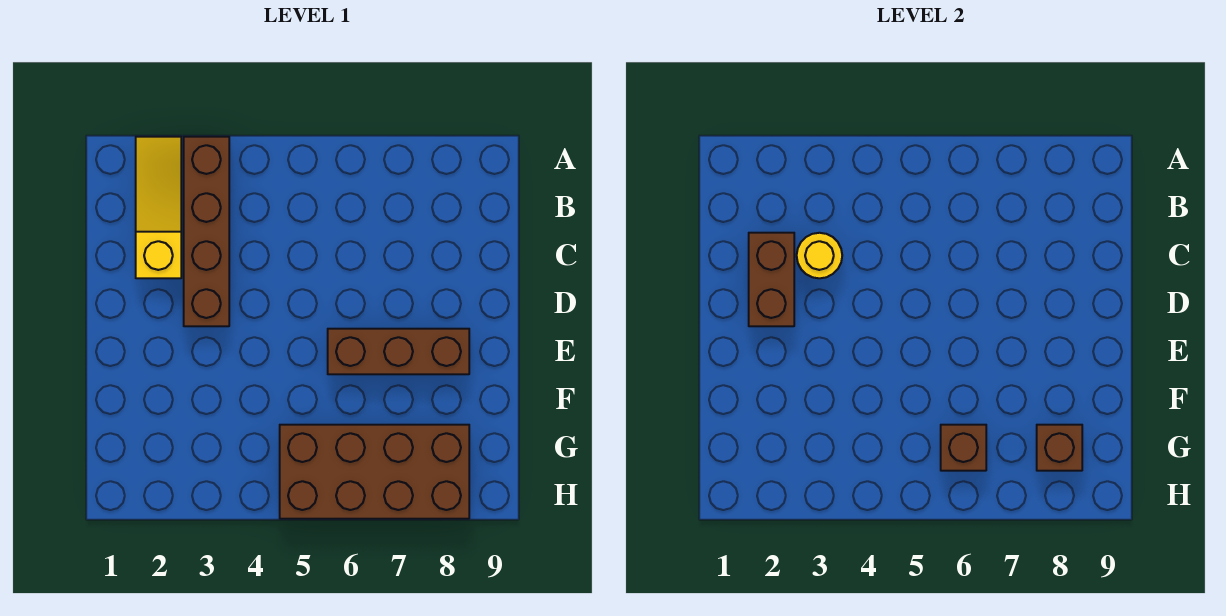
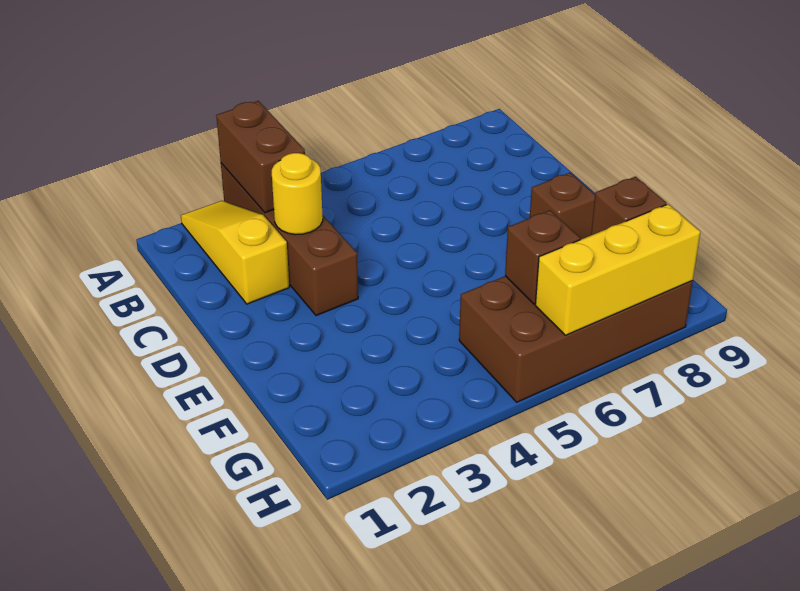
brown 1x2 brick [749,233,794,326] -> brown 1x2 brick moved to [216,101,305,213]
brown 1x3 brick [328,329,469,374] -> brown 1x1 brick [530,173,595,240]
none -> yellow 1x3 brick [535,204,700,335]

